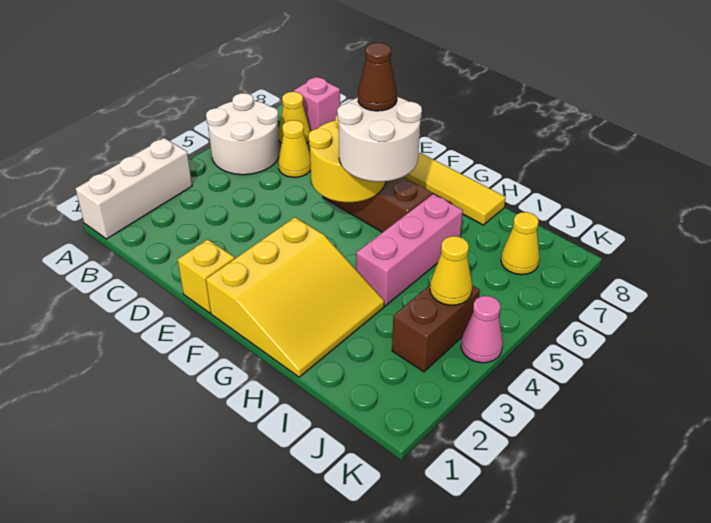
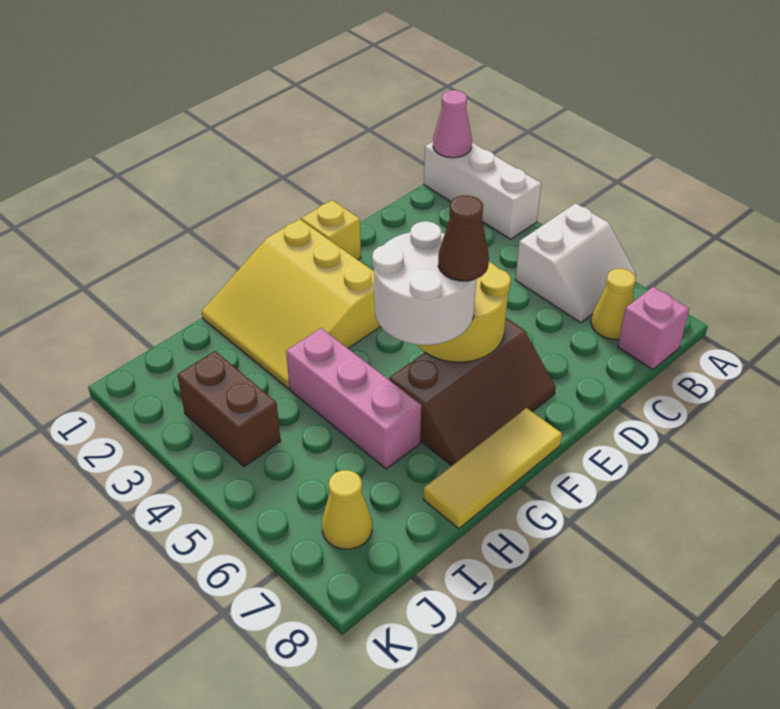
white 2x2 round brick [206,93,280,175] -> white 2x2 slope [515,203,636,323]
yellow 1x1 cone [278,120,311,177] -> none
yellow 1x1 cone [430,236,472,305] -> none
pink 1x1 cone [461,296,503,363] -> pink 1x1 cone moved to [433,90,472,158]

